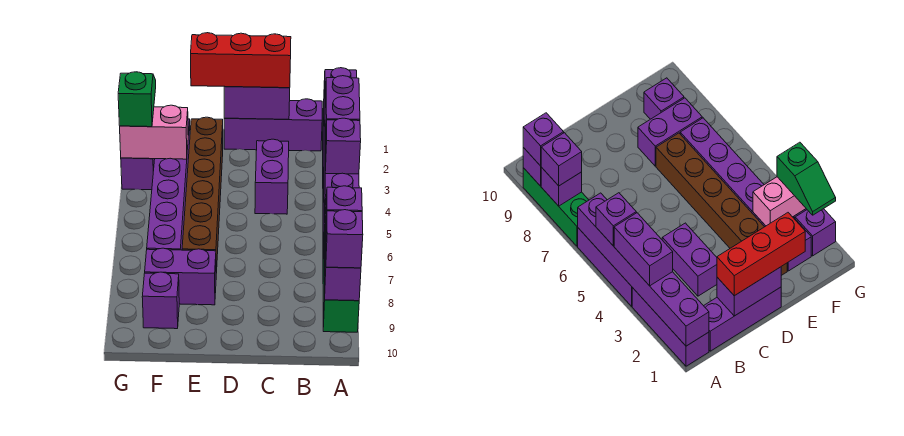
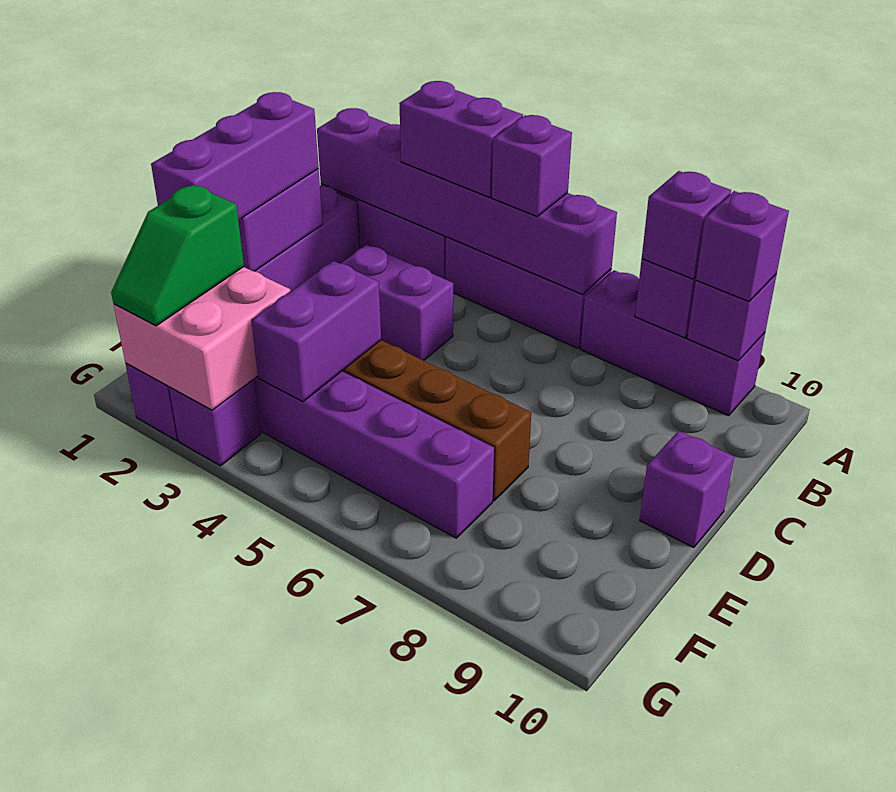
green 1x3 brick [323,230,359,332] -> purple 1x3 brick [581,270,765,416]
red 1x3 brick [191,33,291,88] -> purple 1x3 brick [151,92,319,220]
purple 1x2 brick [145,248,216,305] -> purple 1x2 brick moved to [251,261,381,402]
pink 1x2 brick [120,105,188,159] -> pink 2x2 brick [114,267,290,410]
purple 1x1 brick [142,272,179,329] -> purple 1x1 brick moved to [640,431,734,548]
green 1x2 slope [118,72,156,127] -> green 1x2 slope turned to [111,185,244,326]

